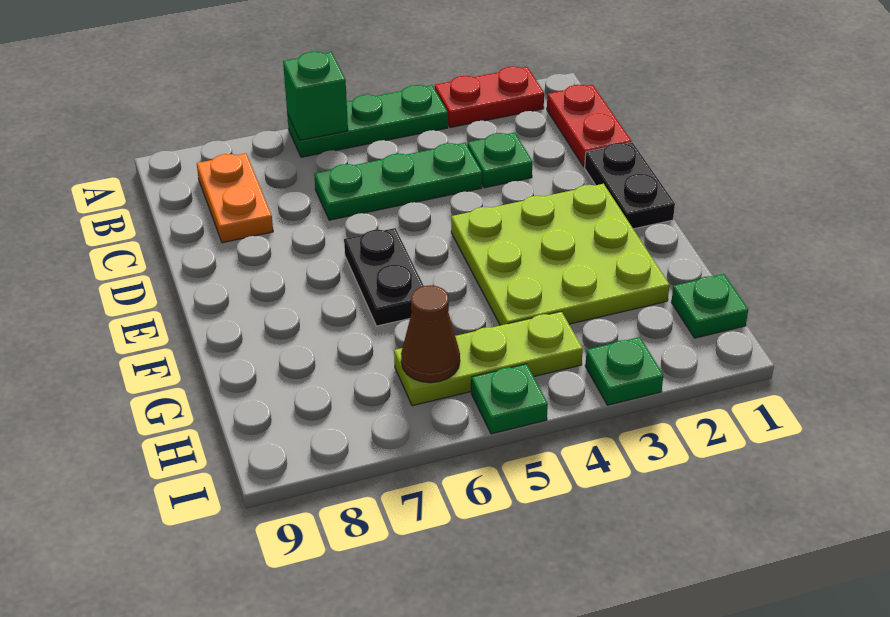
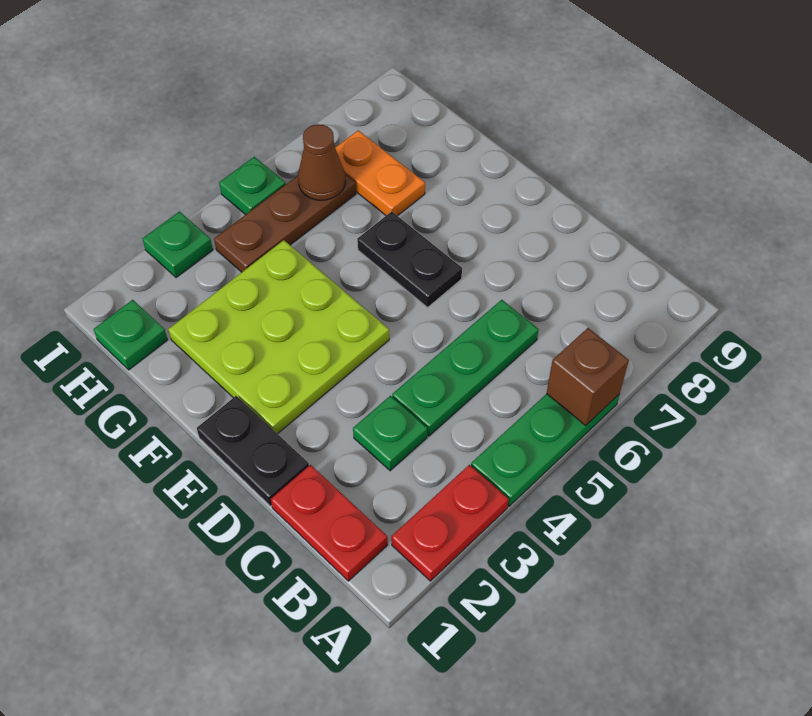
green 1x1 brick [283,52,348,140] -> brown 1x1 brick [546,328,629,426]
orange 1x2 plate [197,153,273,243] -> orange 1x2 plate moved to [335,130,425,216]
lime 1x3 plate [394,311,583,406] -> brown 1x3 plate [214,174,356,272]

